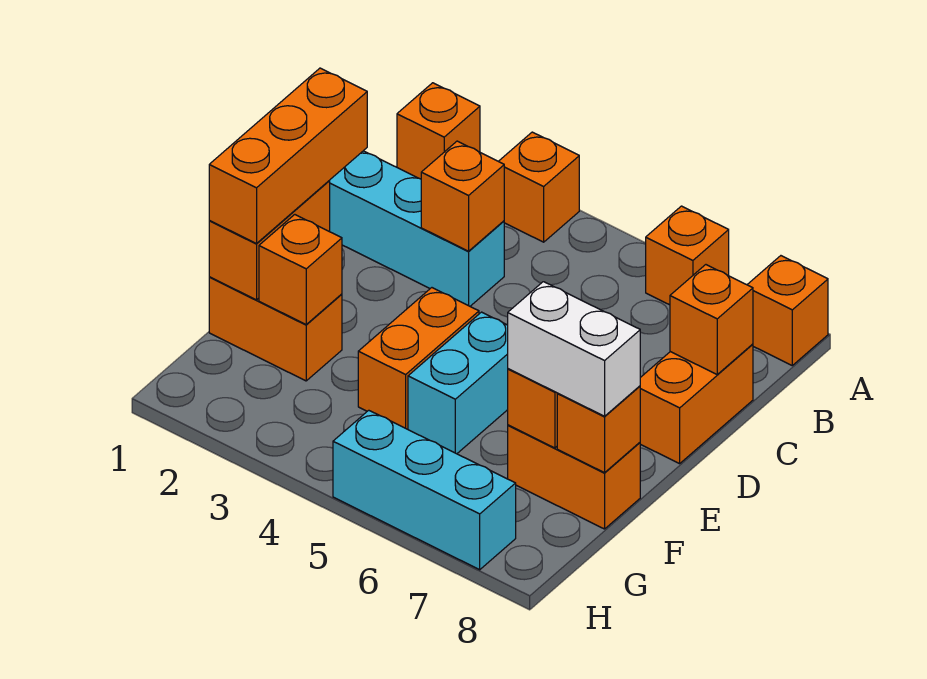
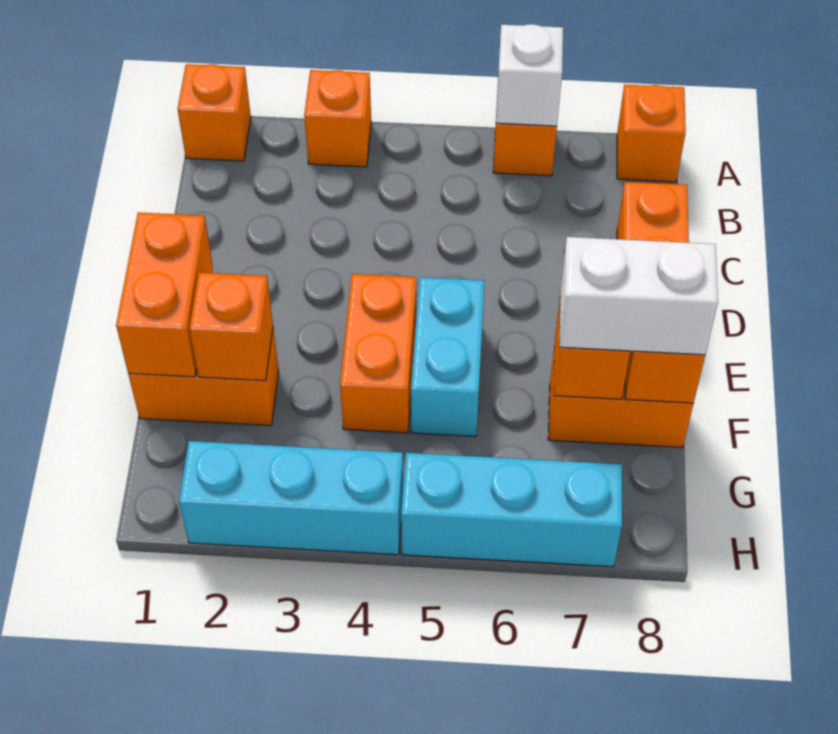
none -> white 1x1 brick [496,24,563,126]
cyan 1x3 brick [329,151,504,306] -> cyan 1x3 brick moved to [179,441,403,555]
orange 1x1 brick [421,141,504,251] -> none
orange 1x1 brick [670,265,753,374] -> none
orange 1x3 brick [209,68,367,244] -> none

